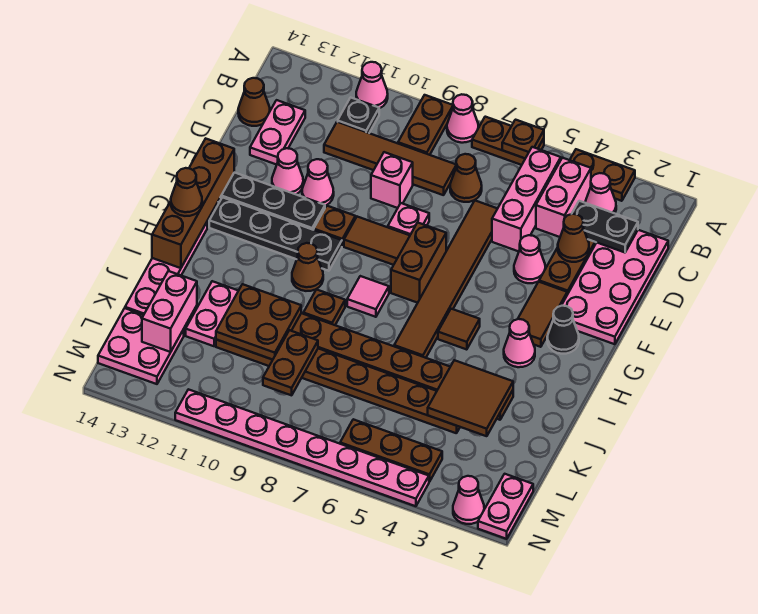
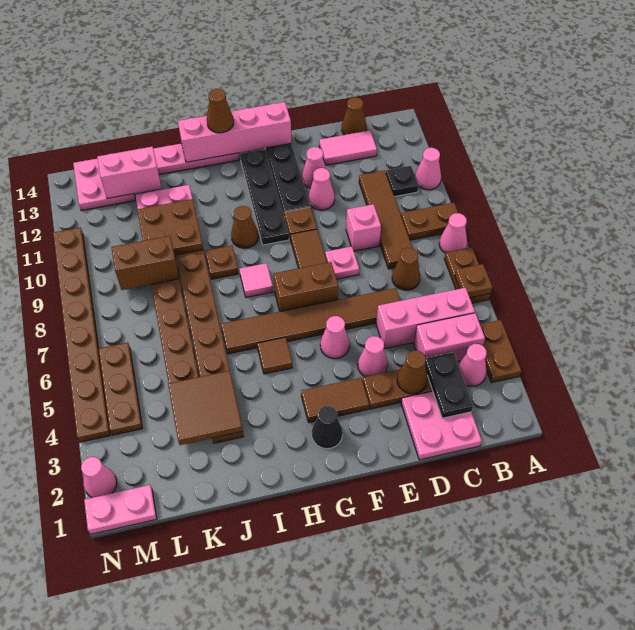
pink 2x4 plate [562,230,668,344] -> pink 2x2 plate [401,392,482,460]
pink 1x2 plate [250,100,305,165] -> pink 1x2 tile [319,130,377,166]
brown 1x4 brick [152,139,234,268] -> pink 1x4 brick [178,102,292,162]
pink 1x1 cone [504,319,535,367] -> pink 1x1 cone moved to [320,316,350,359]
brown 1x2 plate [263,330,318,395] -> brown 1x2 brick [111,236,179,290]
pink 1x8 plate [175,389,429,506] -> brown 1x8 plate [53,228,110,442]

